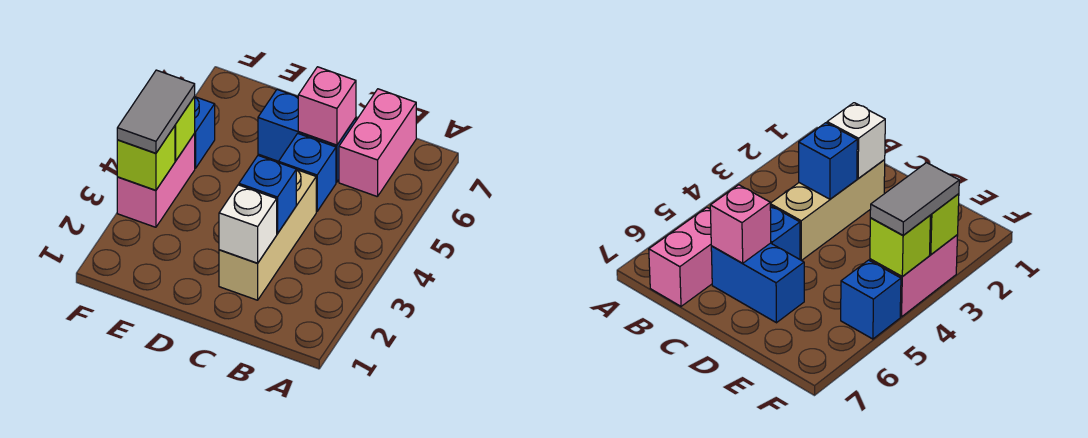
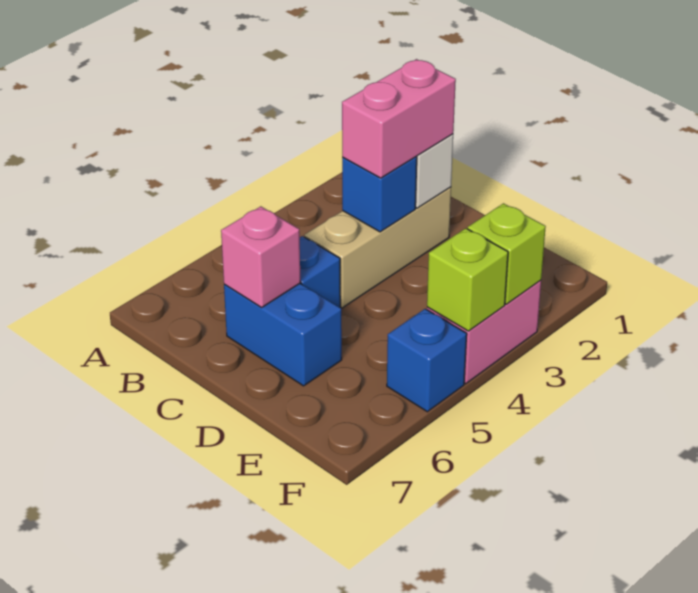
pink 1x2 brick [339,89,416,197] -> pink 1x2 brick moved to [342,59,456,178]
grey 1x2 tile [117,70,195,153] -> none

